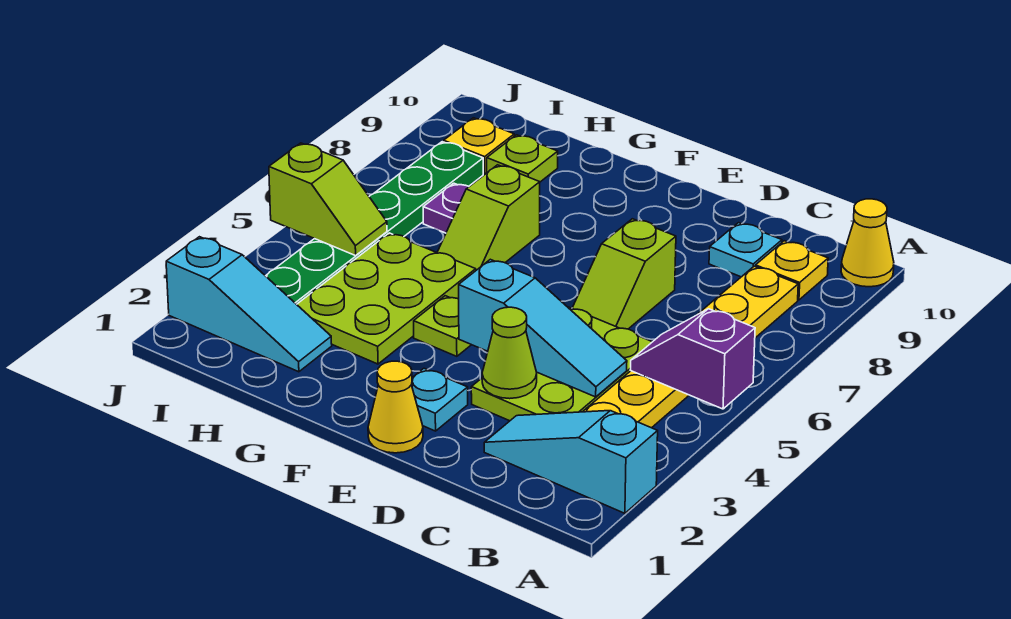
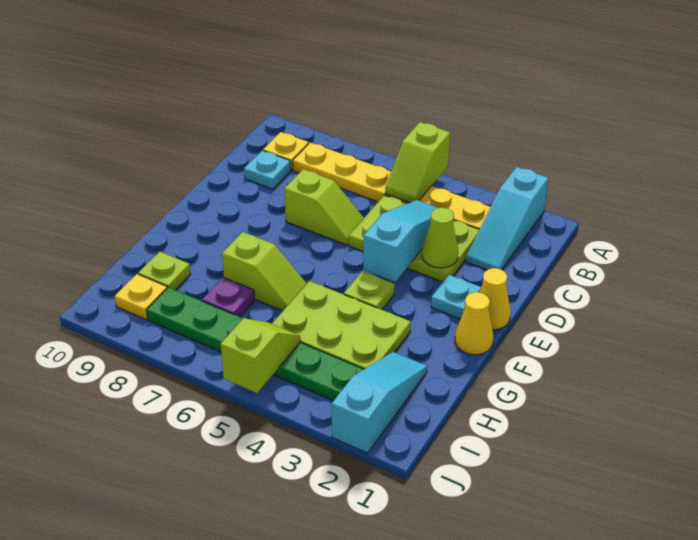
purple 1x2 slope [630,309,755,409] -> lime 1x2 slope [385,122,450,202]
yellow 1x1 cone [841,199,894,287] -> yellow 1x1 cone moved to [455,292,493,355]

